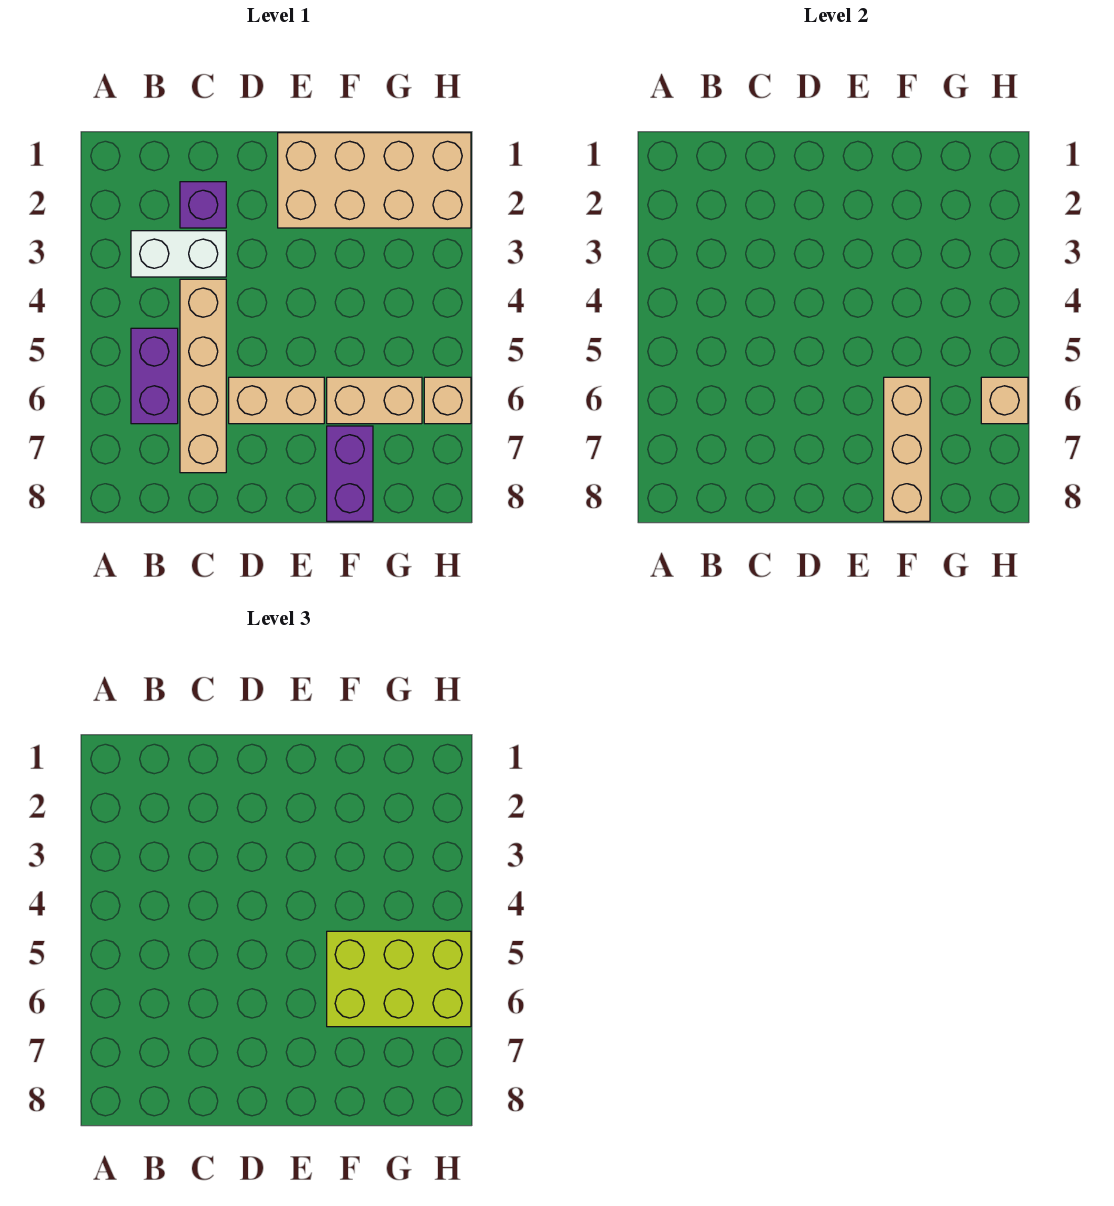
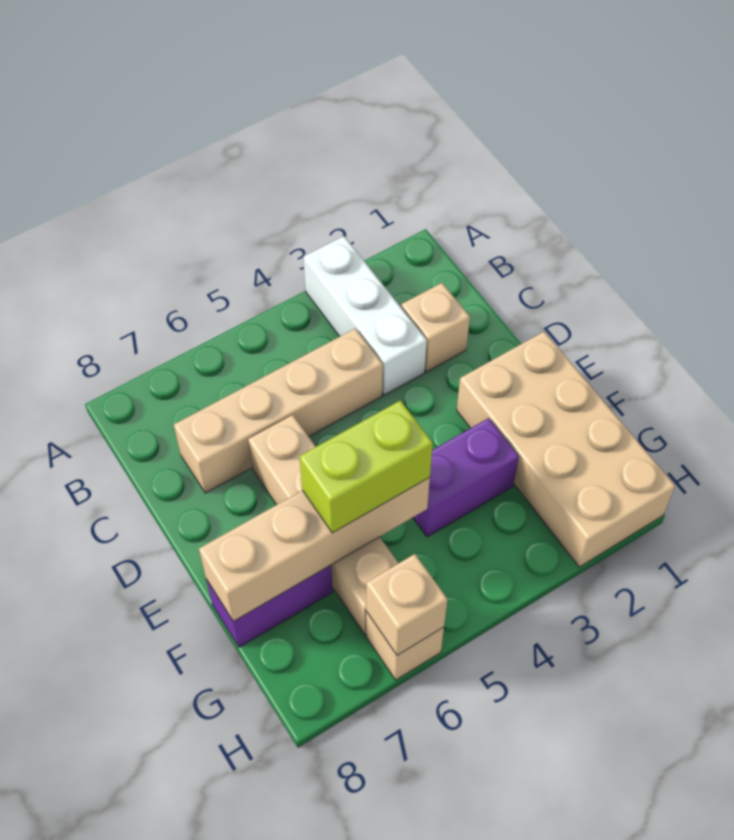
white 1x2 brick [131,231,226,277] -> white 1x3 brick [303,236,427,395]
purple 1x2 brick [131,328,178,424] -> purple 1x2 brick moved to [413,418,519,537]
purple 1x1 brick [180,182,226,228] -> tan 1x1 brick [401,283,470,372]
lime 2x3 brick [327,931,471,1027] -> lime 1x2 brick [300,401,433,533]
tan 1x3 brick [884,377,930,521] -> tan 1x4 brick [199,477,430,621]

